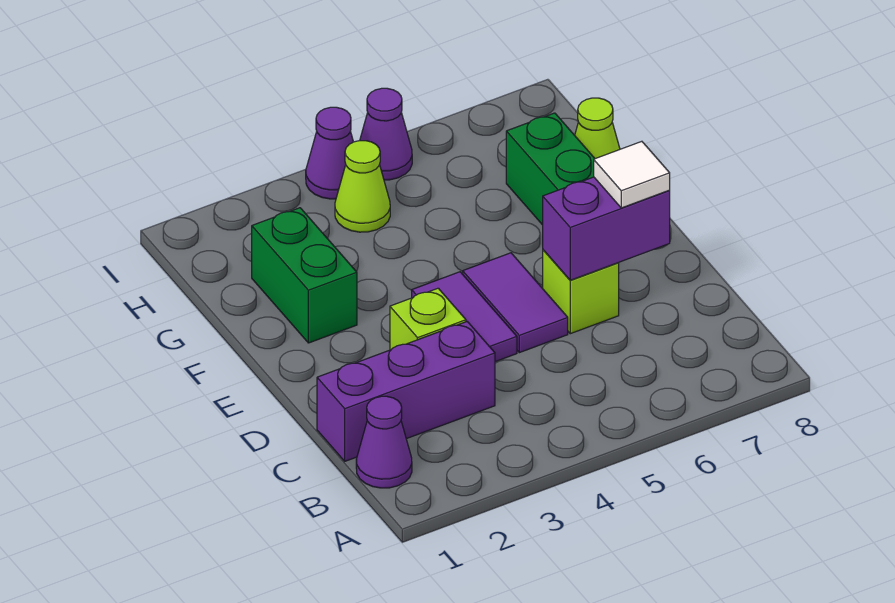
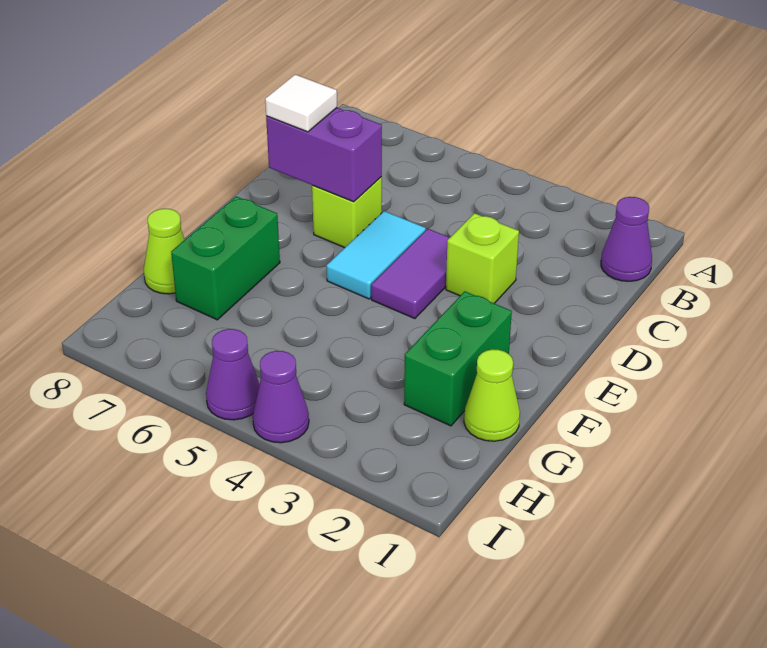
purple 1x3 brick [317,322,495,461] -> none
purple 1x2 tile [463,253,568,353] -> cyan 1x2 tile [326,211,426,299]
lime 1x1 cone [335,141,390,232] -> lime 1x1 cone moved to [464,349,520,441]

